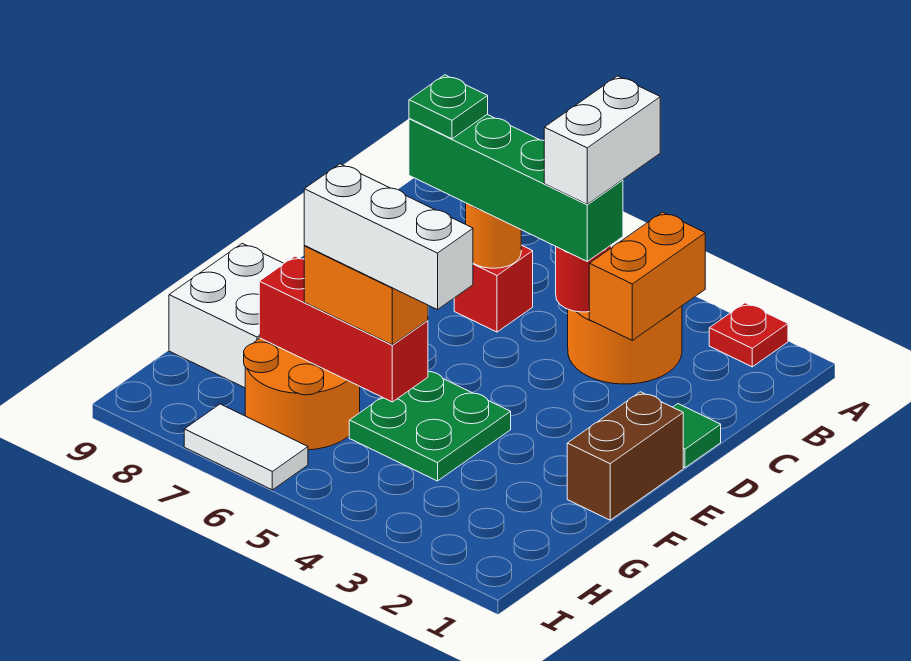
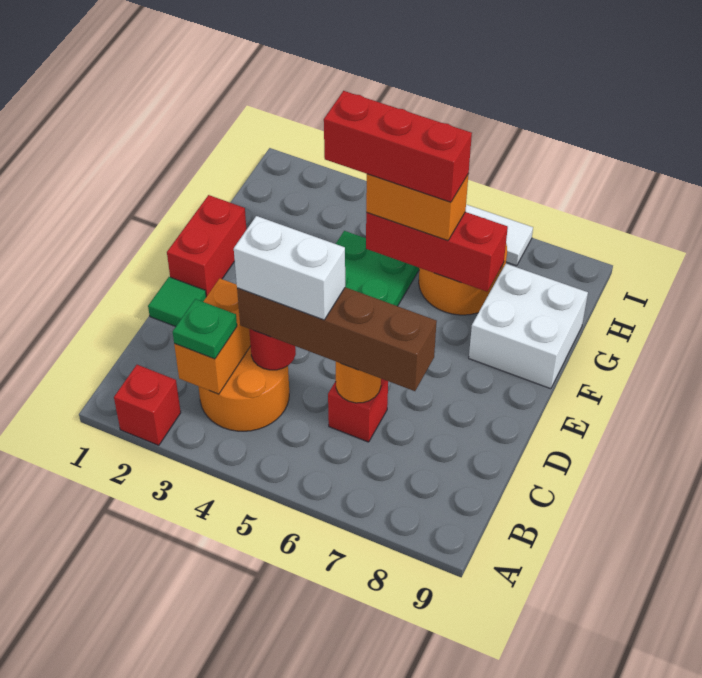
red 1x1 plate [709,303,788,367] -> red 1x1 brick [114,365,181,445]
white 1x2 brick [544,76,660,204] -> white 1x2 brick turned to [234,216,345,320]
green 1x4 brick [409,114,623,261] -> brown 1x4 brick [237,287,437,391]
green 1x1 plate [409,75,488,139] -> green 1x1 plate moved to [173,299,237,359]
brown 1x2 brick [567,392,683,520] -> red 1x2 brick [167,195,247,297]
white 1x3 brick [304,164,473,310] -> red 1x3 brick [324,91,472,202]

